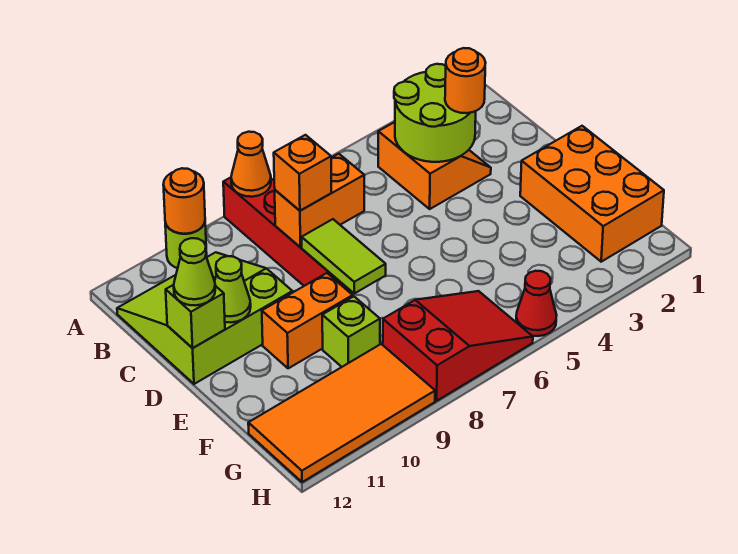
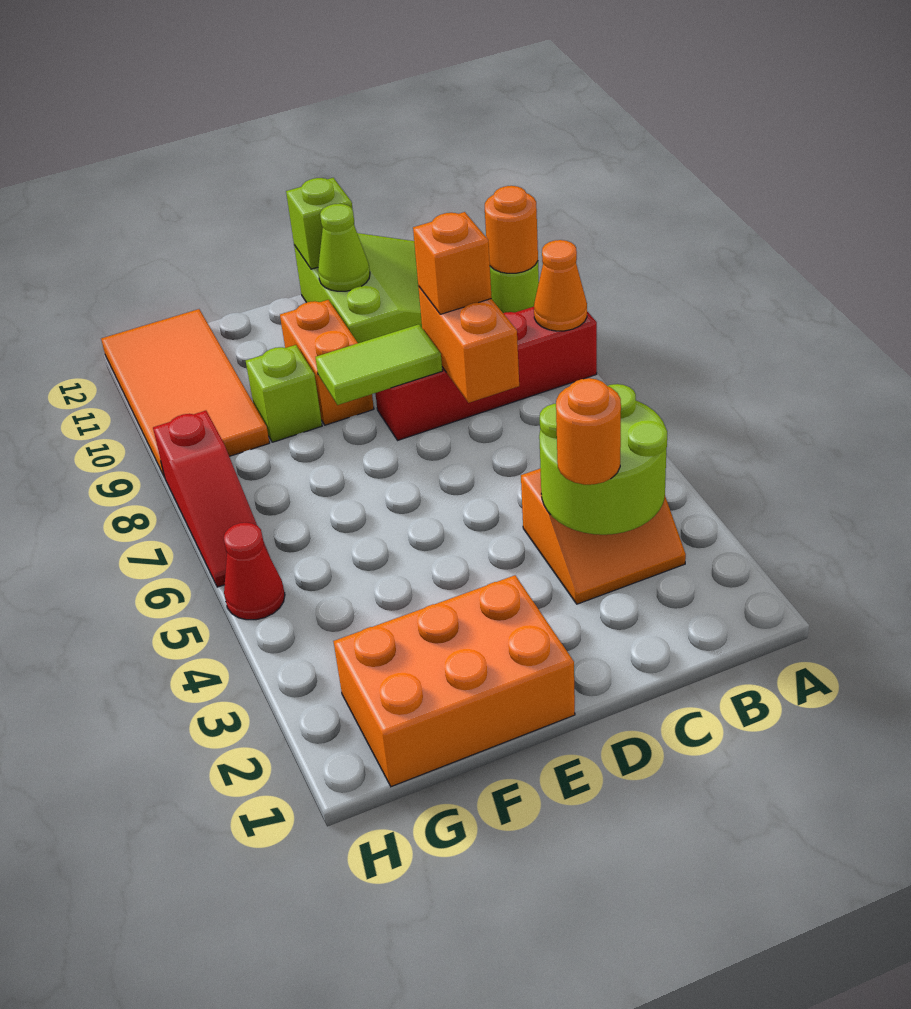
lime 1x1 cone [174,238,215,306] -> none
red 2x3 slope [383,291,533,401] -> red 1x3 slope [153,411,269,587]

